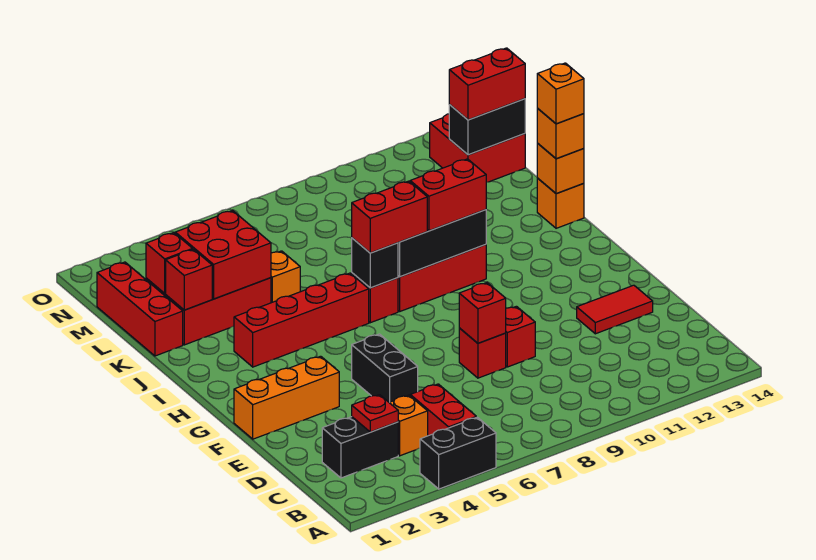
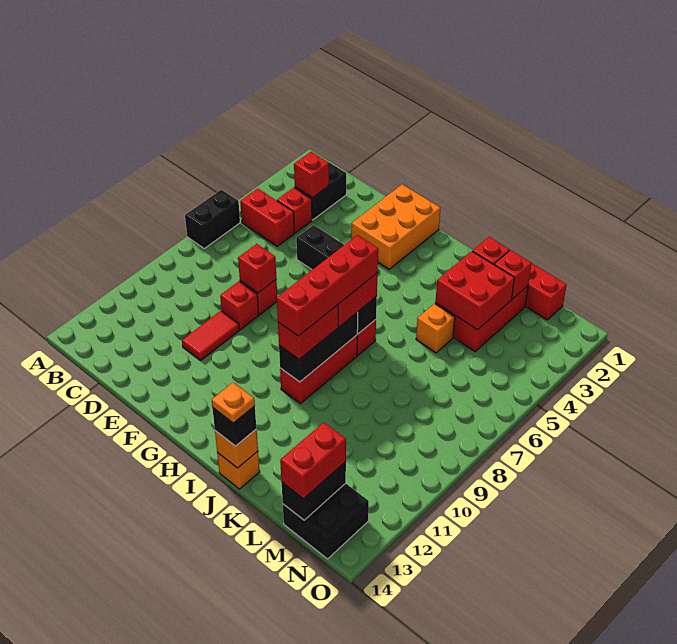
black 1x2 brick [420,417,496,489] -> black 1x2 brick moved to [185,190,240,248]
red 1x1 plate [352,395,398,432] -> red 1x1 brick [294,152,329,198]
orange 1x1 brick [389,395,428,456] -> red 1x1 brick [277,188,312,233]
red 1x2 tile [577,285,653,334] -> red 1x2 tile moved to [182,311,239,360]
orange 1x3 brick [234,356,339,439] -> orange 2x3 brick [351,184,440,269]
red 1x4 brick [234,273,369,367] -> red 1x4 brick moved to [277,235,378,336]
orange 1x1 brick [537,109,584,159] -> black 1x1 brick [212,406,256,446]
orange 1x1 brick [537,63,584,124] -> orange 1x1 plate [212,383,255,423]
red 2x2 brick [430,114,525,182] -> black 2x2 brick [283,483,369,559]

